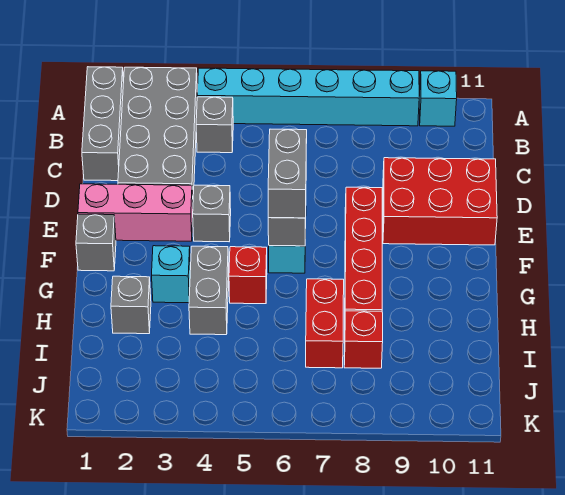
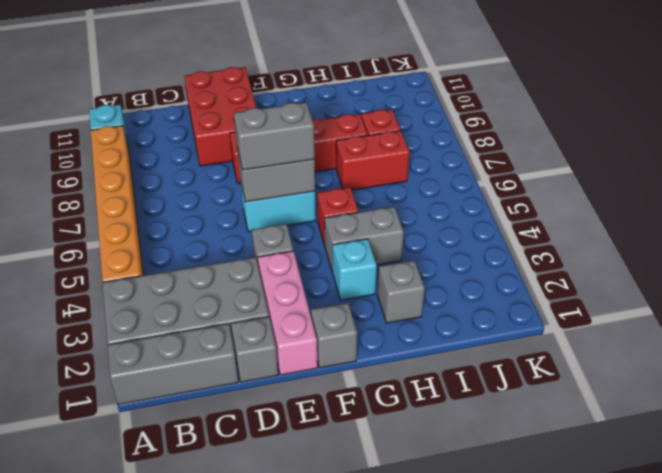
cyan 1x6 brick [197,68,419,126] -> orange 1x6 brick [91,126,143,282]
grey 1x1 brick [196,97,233,153] -> grey 1x1 brick moved to [231,317,278,382]

